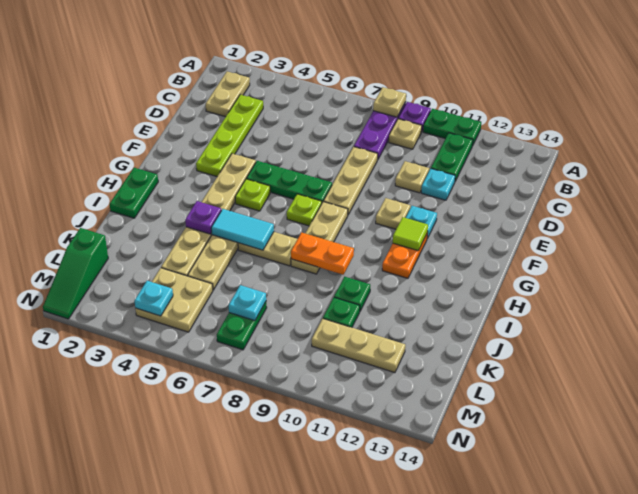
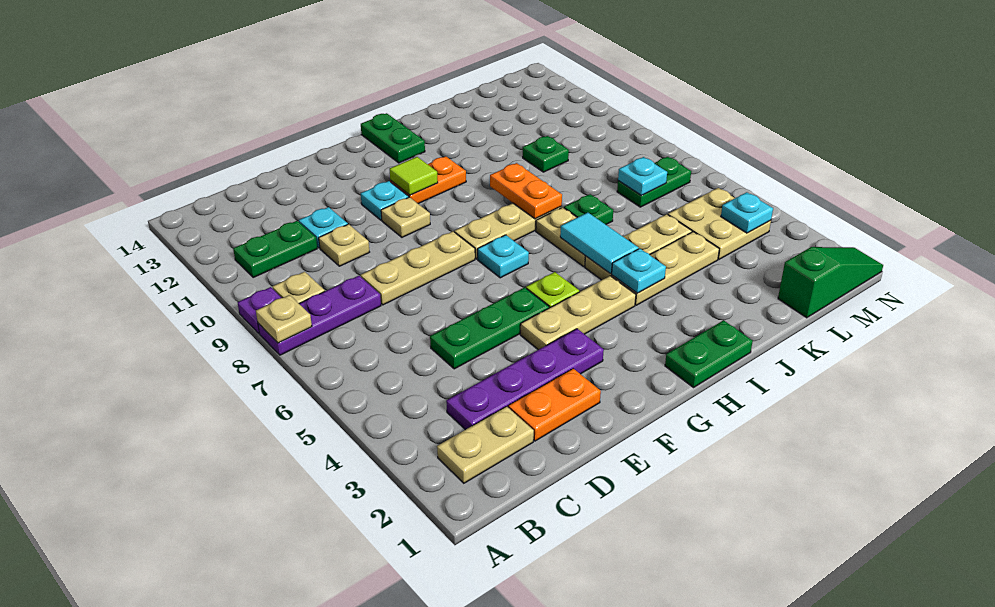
green 1x2 plate [423,109,481,146] -> green 1x2 plate moved to [361,113,425,163]
lime 1x4 plate [196,95,263,177] -> purple 1x4 plate [446,329,604,430]
none -> orange 1x2 plate [508,369,601,441]
green 1x3 plate [246,161,332,202] -> green 1x3 plate turned to [430,287,549,369]
lime 1x1 plate [287,194,322,226] -> cyan 1x1 plate [478,235,529,278]
purple 1x1 plate [185,201,221,234] -> cyan 1x1 plate [612,249,666,293]
green 1x1 plate [334,277,370,311] -> green 1x1 plate moved to [564,194,613,225]
tan 1x3 plate [312,319,405,373] -> none

